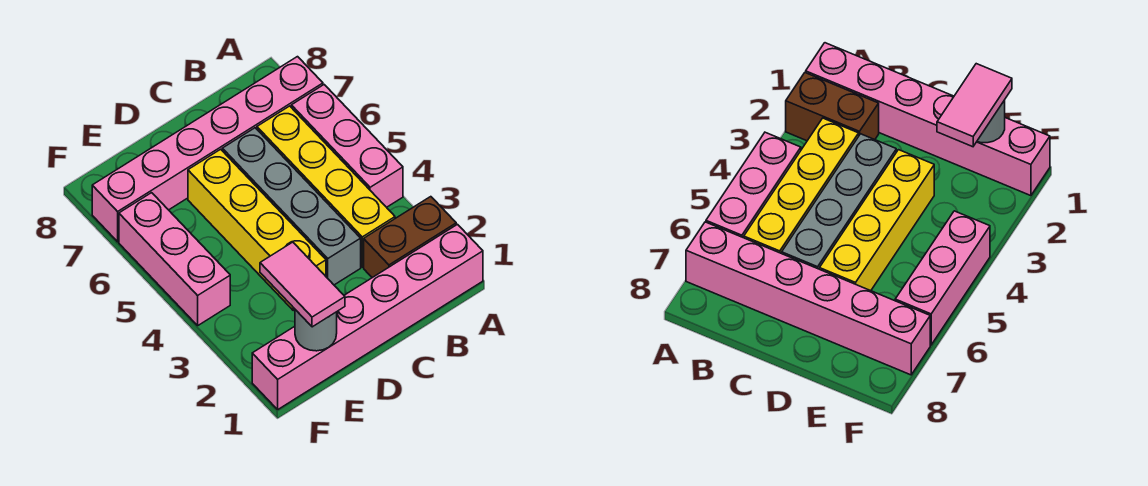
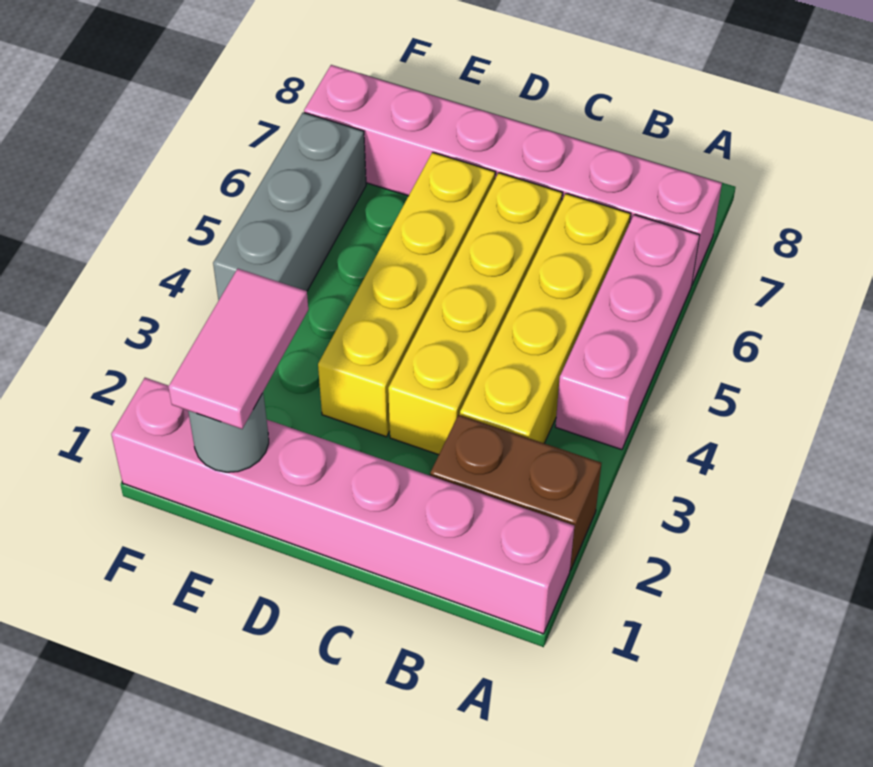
grey 1x4 brick [222,128,361,285] -> yellow 1x4 brick [388,173,562,455]
pink 1x3 brick [119,193,230,325] -> grey 1x3 brick [213,112,366,301]

